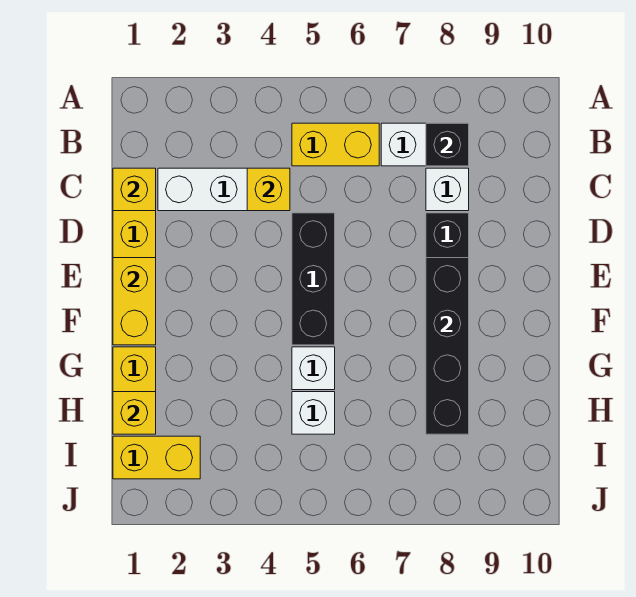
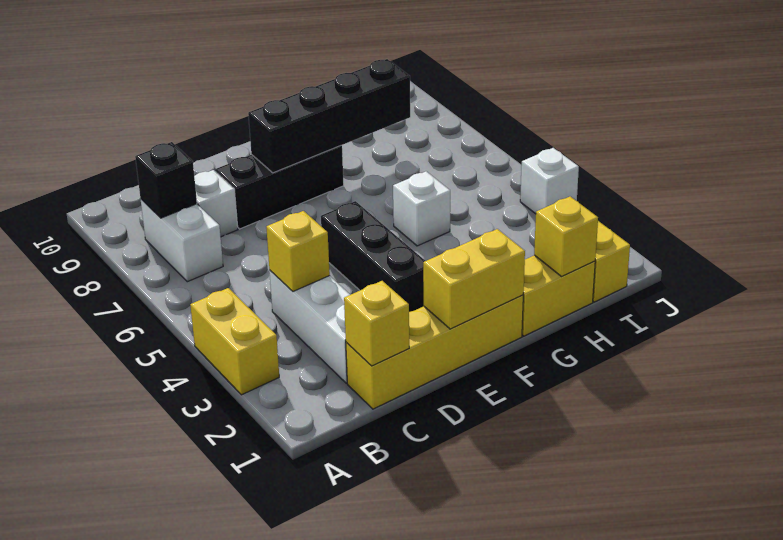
yellow 1x2 brick [292,123,379,166] -> yellow 1x2 brick moved to [190,288,279,395]
black 1x3 brick [292,213,335,345] -> black 1x3 brick turned to [321,201,425,312]
white 1x1 brick [292,392,335,434] -> white 1x1 brick moved to [520,148,579,214]

